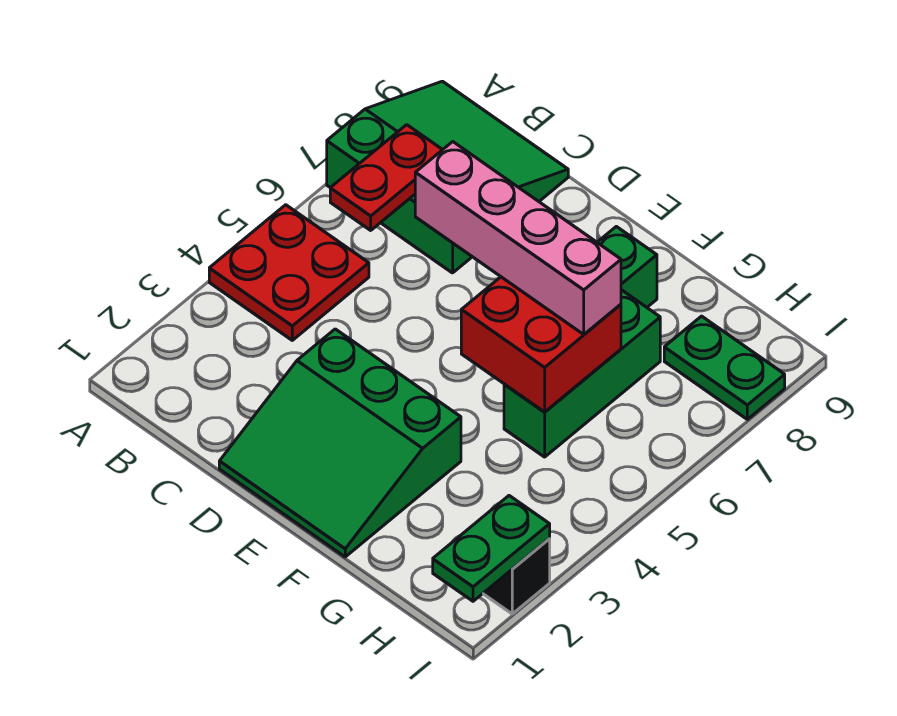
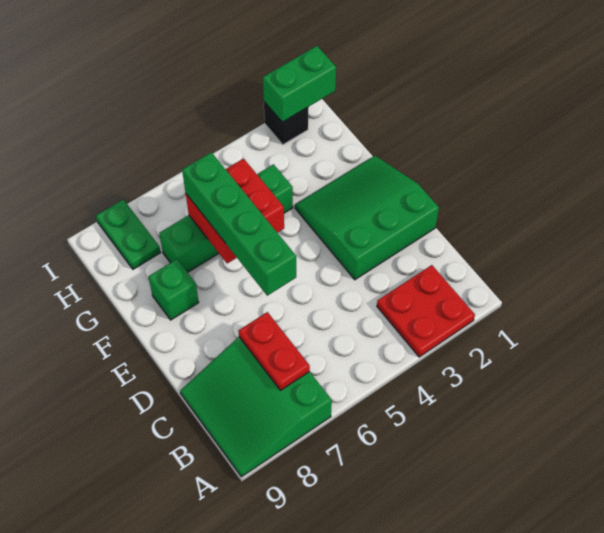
red 2x2 plate [209,205,369,340] -> red 2x2 plate moved to [377,265,475,357]
red 1x2 plate [330,125,442,230] -> red 1x2 plate turned to [239,312,310,390]
green 3x3 slope [219,329,461,557] -> green 3x3 slope turned to [295,156,439,280]
pink 1x4 brick [415,142,621,334] -> green 1x4 brick [182,152,296,296]
green 1x3 brick [504,290,660,457] -> green 1x4 brick [159,164,293,272]
green 1x2 plate [433,496,550,601] -> green 1x2 brick [263,46,336,122]

